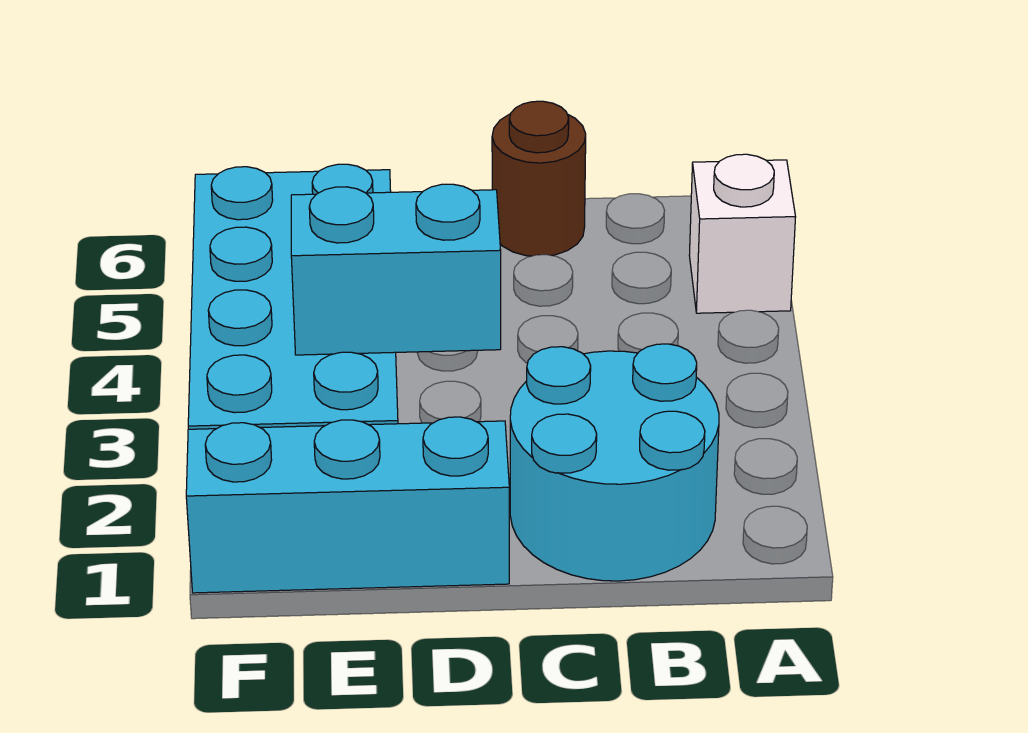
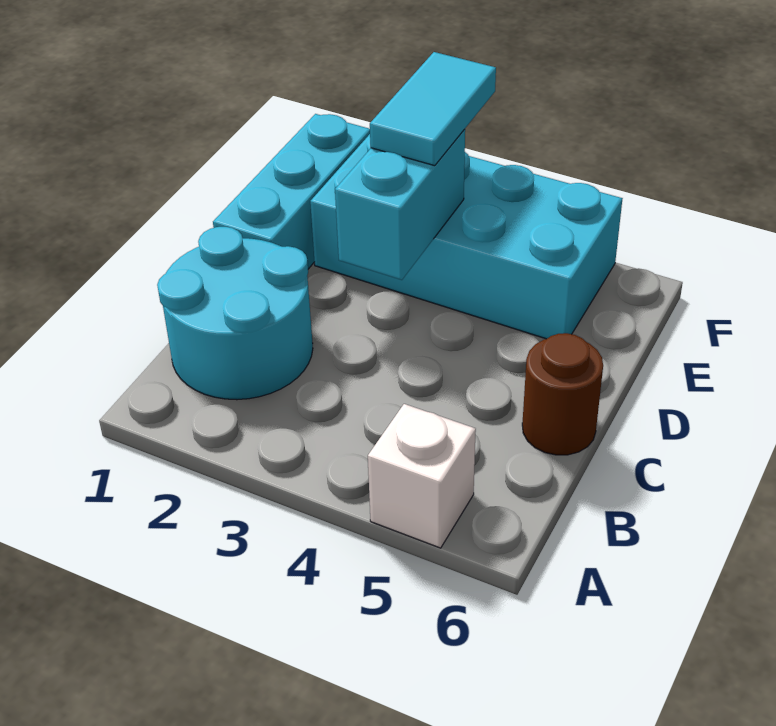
none -> cyan 1x2 tile [370,52,496,166]

